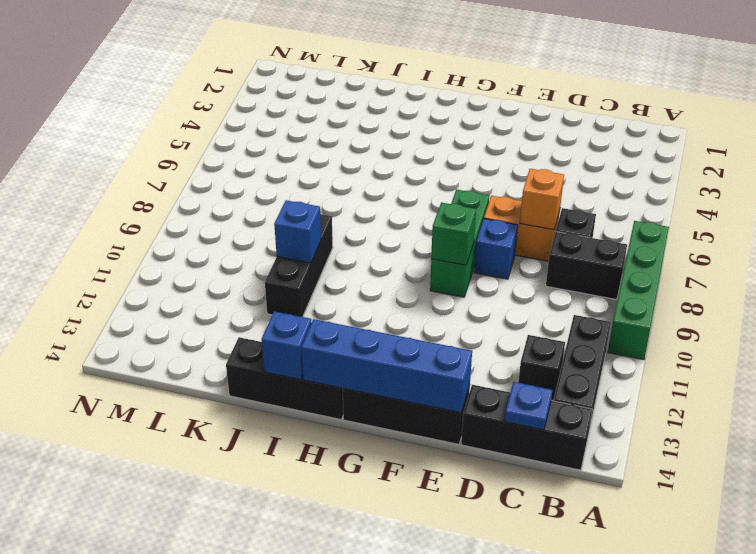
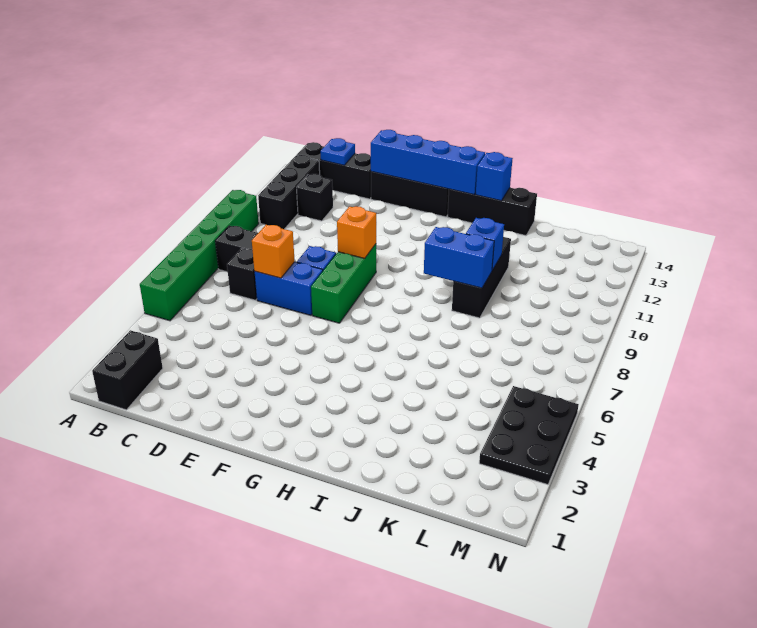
green 1x4 brick [608,221,669,360] -> green 1x6 brick [140,190,259,321]
none -> black 1x2 brick [92,330,163,410]
orange 1x2 brick [484,196,560,261] -> blue 1x2 brick [255,262,323,315]
green 1x1 brick [431,203,476,265] -> orange 1x1 brick [337,206,376,258]
none -> blue 1x2 brick [424,227,494,288]
none -> black 2x3 plate [479,386,579,485]

